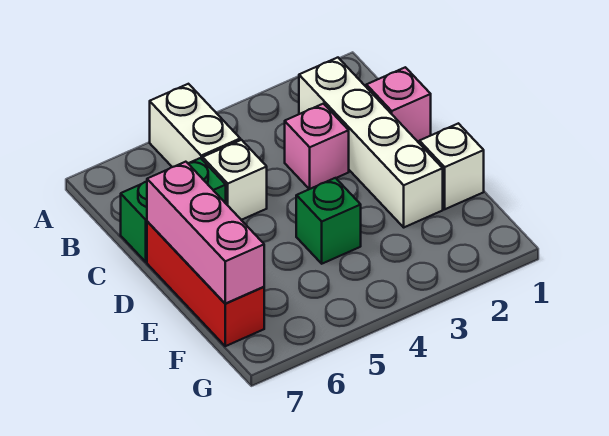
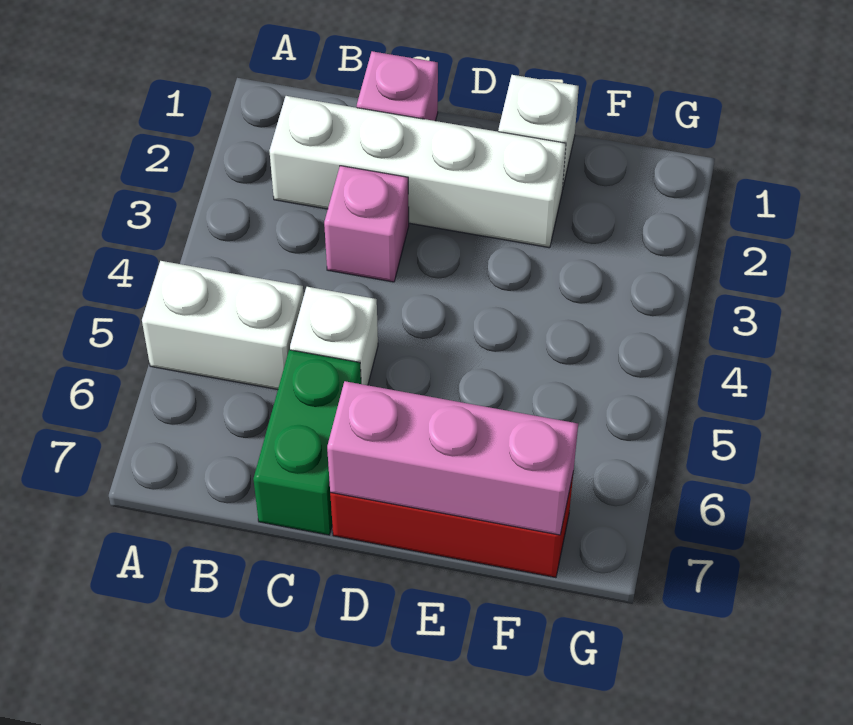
green 1x1 brick [296,178,361,264] -> none

